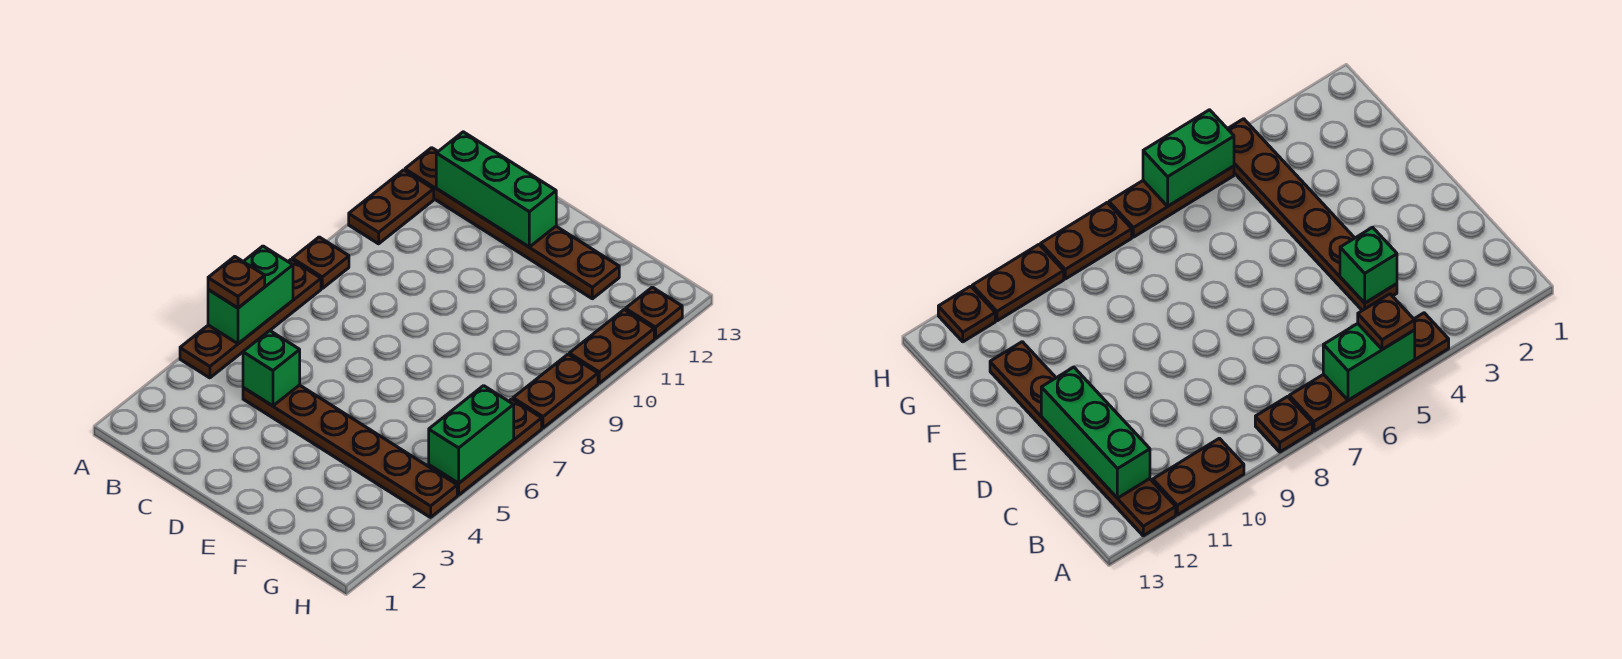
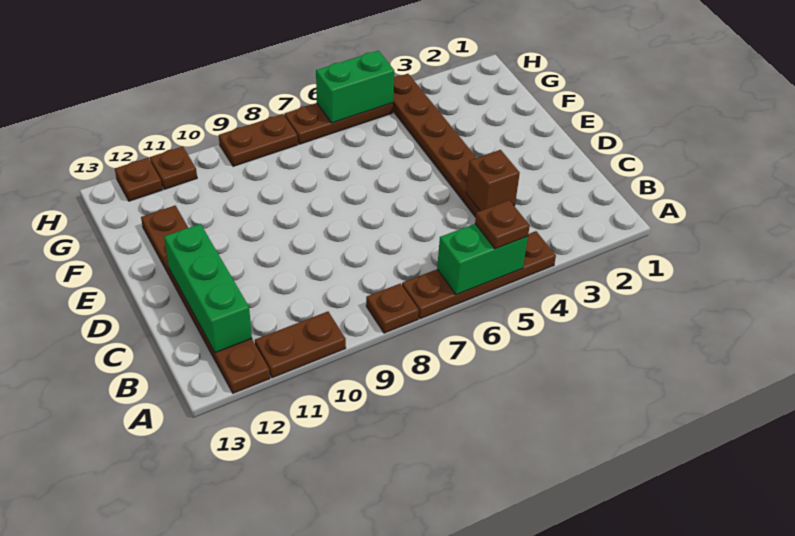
green 1x1 brick [243,331,300,406] -> brown 1x1 brick [466,150,520,211]
brown 1x2 plate [569,310,654,383] -> brown 1x1 plate [150,146,197,189]

